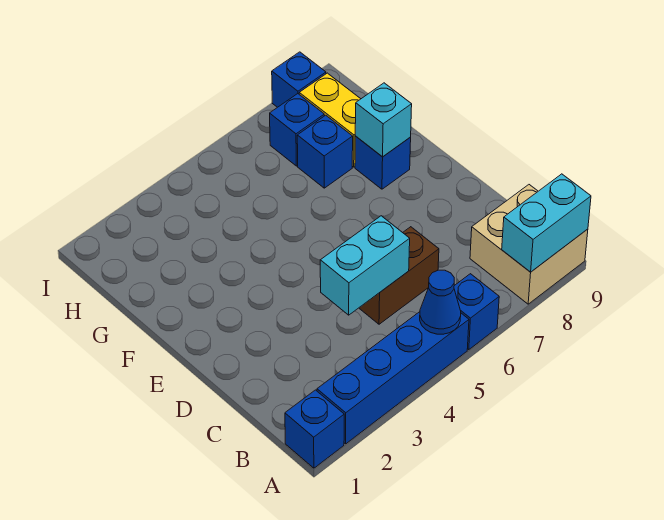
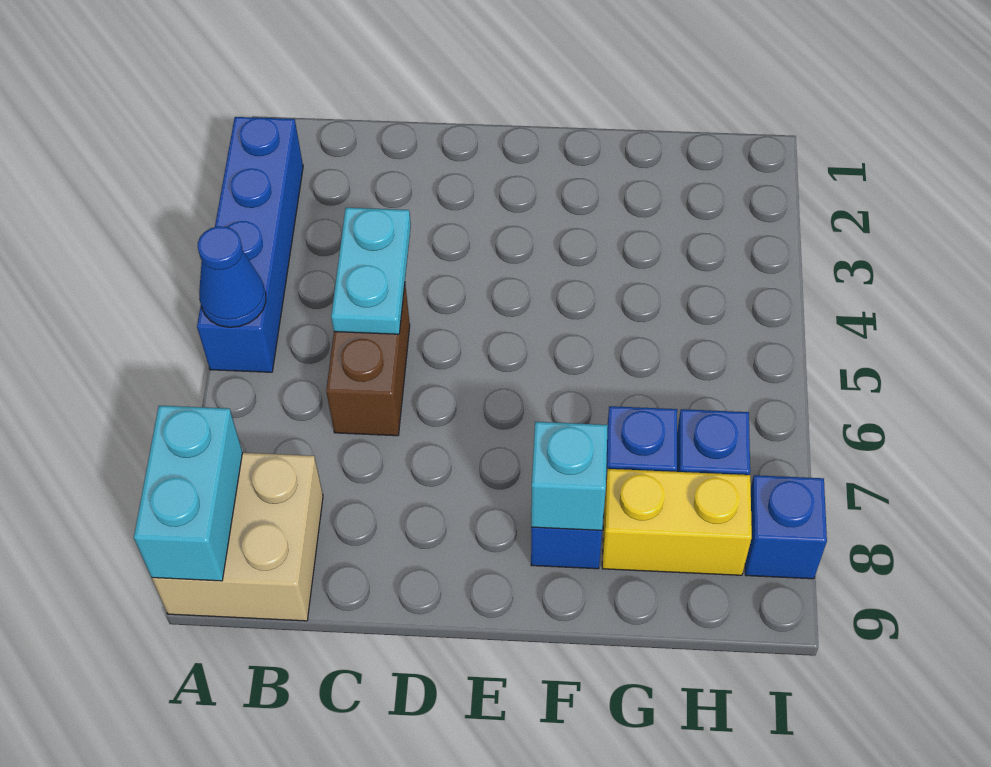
blue 1x1 brick [285,390,344,468] -> none
blue 1x1 brick [454,274,499,350] -> none
cyan 1x2 brick [320,216,410,315] -> cyan 1x2 plate [331,208,411,334]

